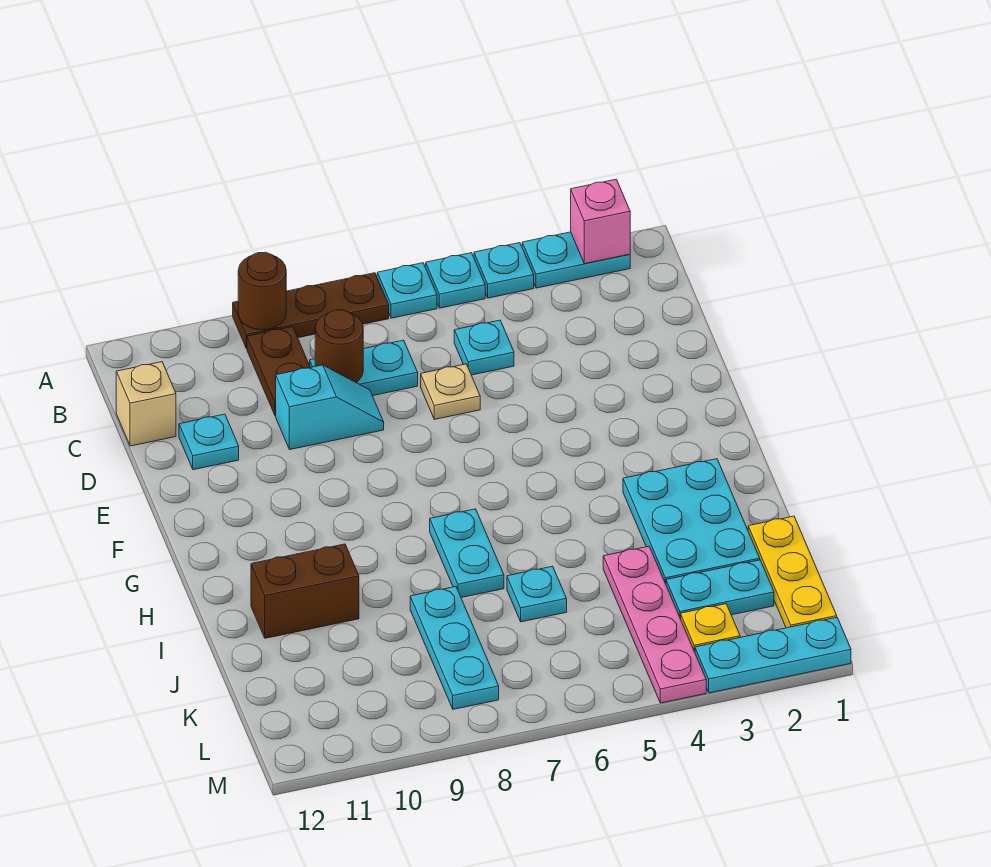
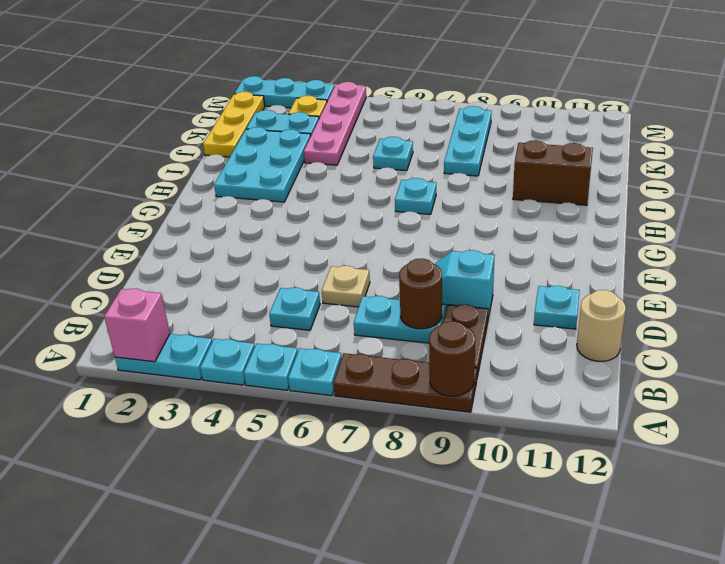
tan 1x1 brick [116,362,176,446] -> tan 1x1 round brick [577,290,626,361]
cyan 1x2 plate [430,509,504,598] -> cyan 1x1 plate [395,178,436,214]

